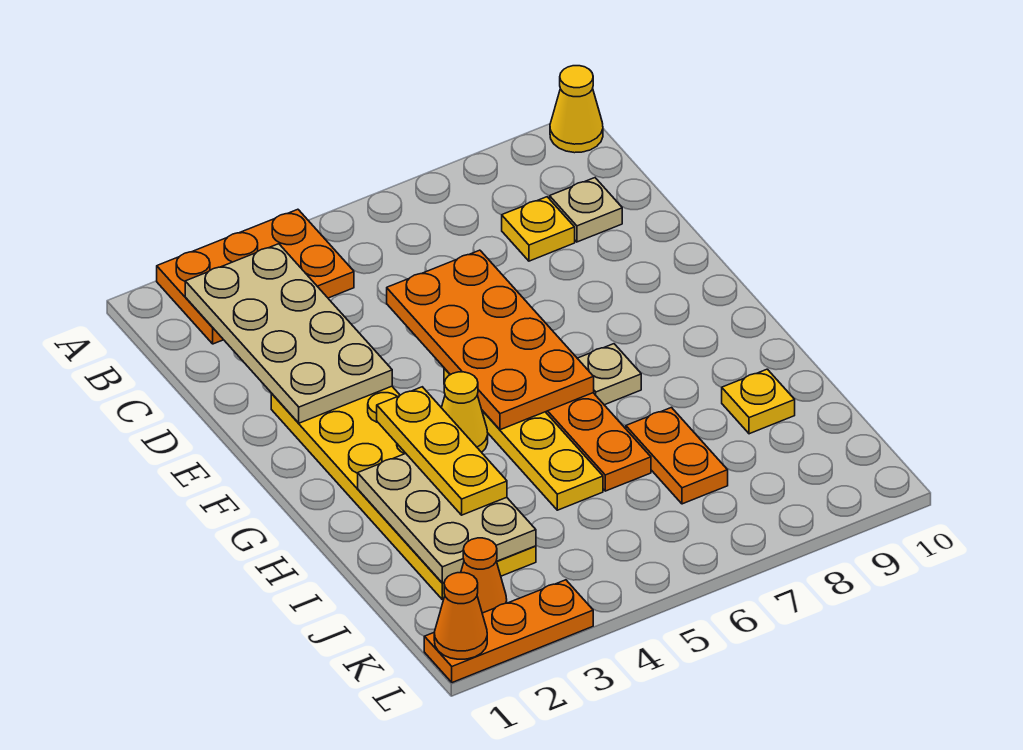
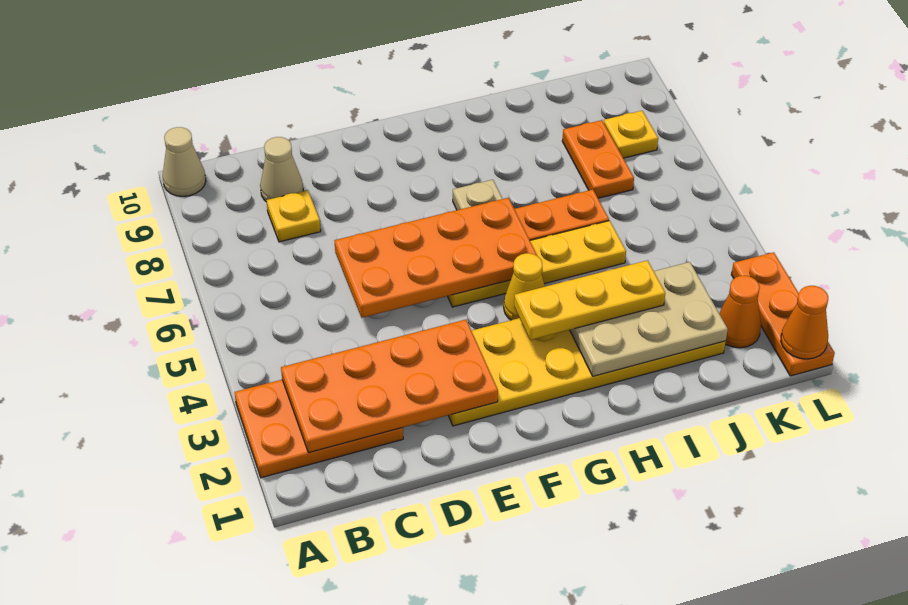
orange 2x3 plate [157,209,354,344] -> orange 2x3 plate turned to [234,380,403,478]
yellow 1x1 cone [550,66,603,153] -> tan 1x1 cone [163,127,206,196]
tan 2x4 plate [185,244,392,423] -> orange 2x4 plate [281,320,498,453]
tan 1x1 plate [550,178,622,242] -> tan 1x1 cone [260,137,303,202]
orange 1x2 plate [626,408,728,504] -> orange 1x2 plate turned to [562,120,634,198]
yellow 1x1 plate [722,369,795,434] -> yellow 1x1 plate moved to [604,111,658,158]

